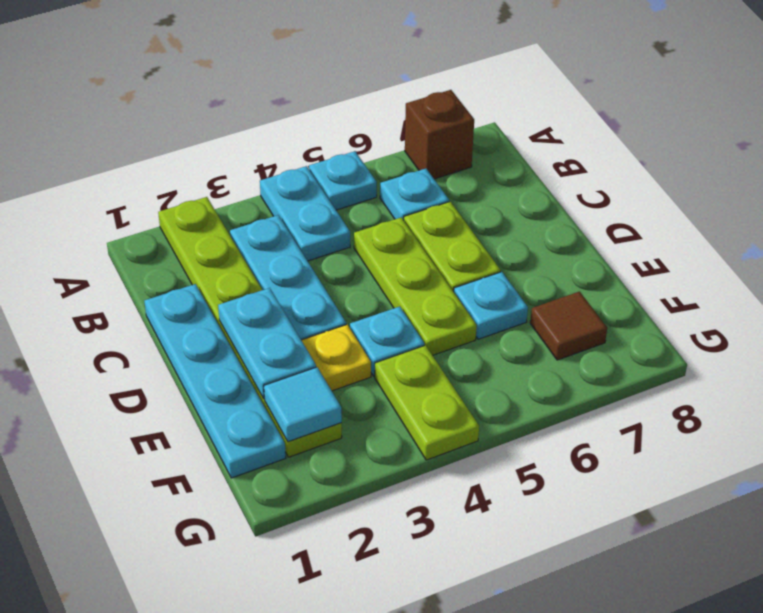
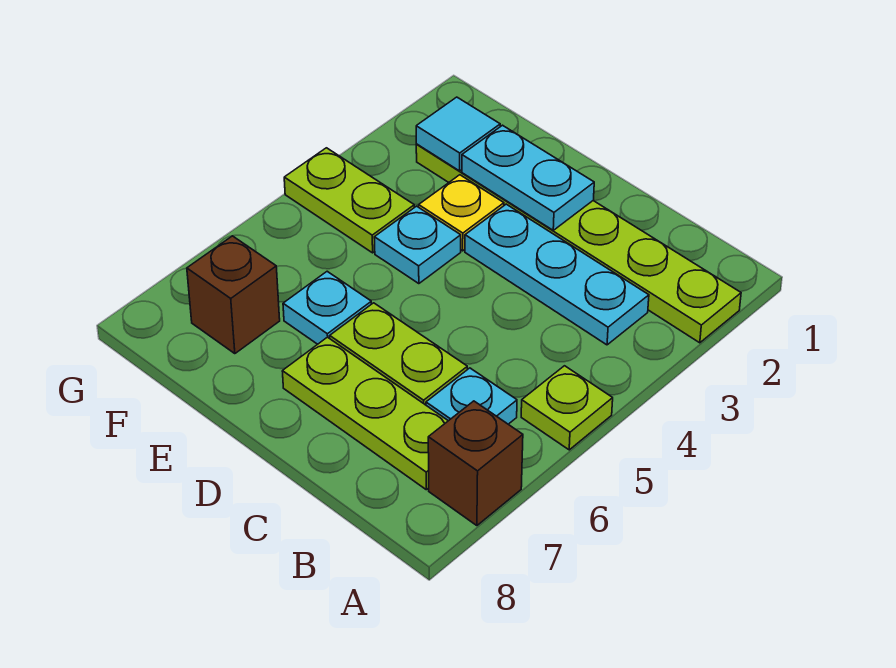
cyan 1x2 plate [260,166,350,261] -> none
cyan 1x1 plate [309,151,377,210] -> lime 1x1 plate [521,366,613,450]
cyan 1x4 plate [144,284,286,478] -> none
lime 1x3 plate [354,217,477,355] -> lime 1x3 plate moved to [282,337,448,490]
brown 1x1 tile [530,292,607,360] -> brown 1x1 brick [187,236,280,354]

